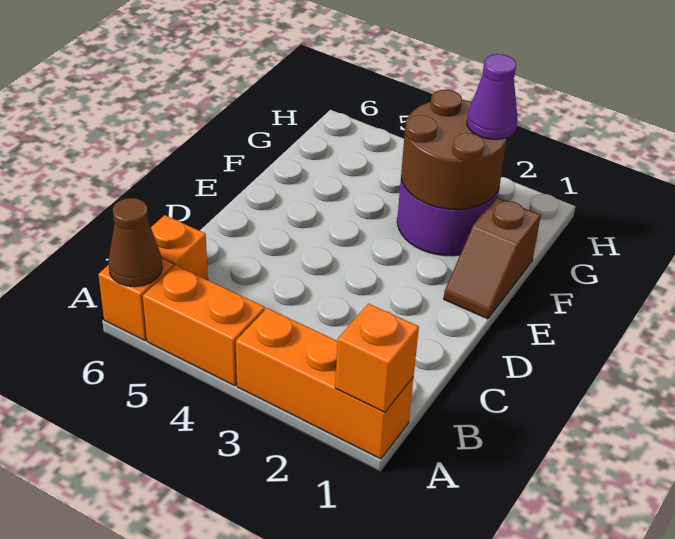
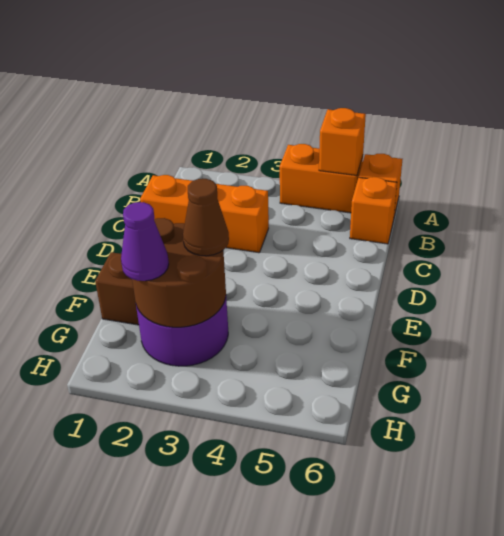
orange 1x3 brick [236,308,413,459] -> orange 1x3 brick moved to [140,175,269,253]
orange 1x1 brick [335,304,419,412] -> orange 1x1 brick moved to [319,108,366,175]
brown 1x1 cone [108,198,162,287] -> brown 1x1 cone moved to [183,179,229,256]

